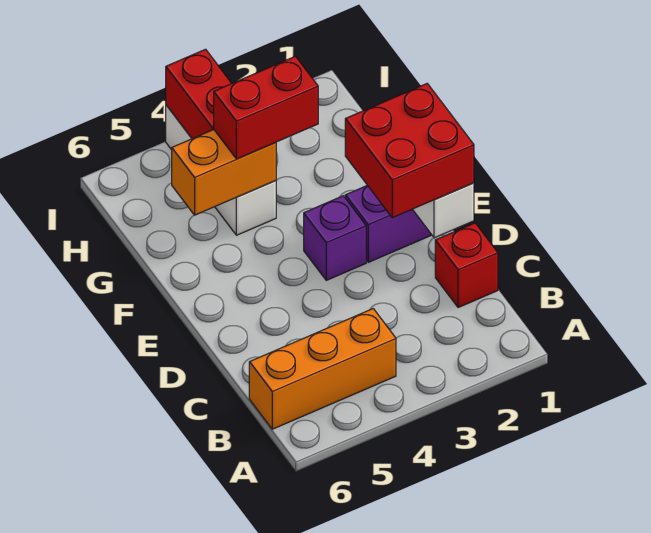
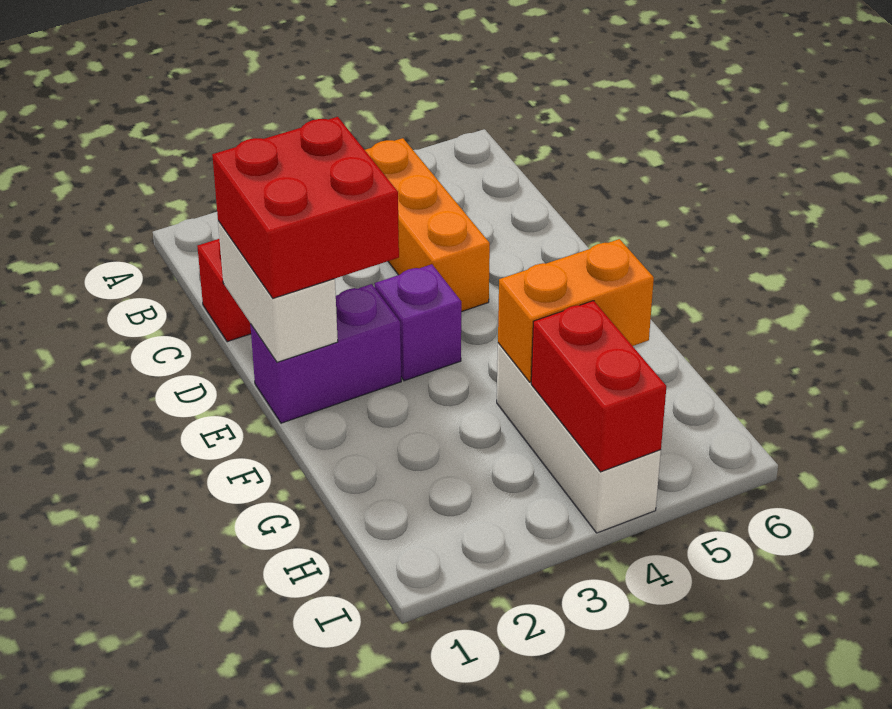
orange 1x3 brick [249,309,396,429] -> orange 1x3 brick turned to [365,138,490,312]
red 1x2 brick [214,56,318,159] -> none

